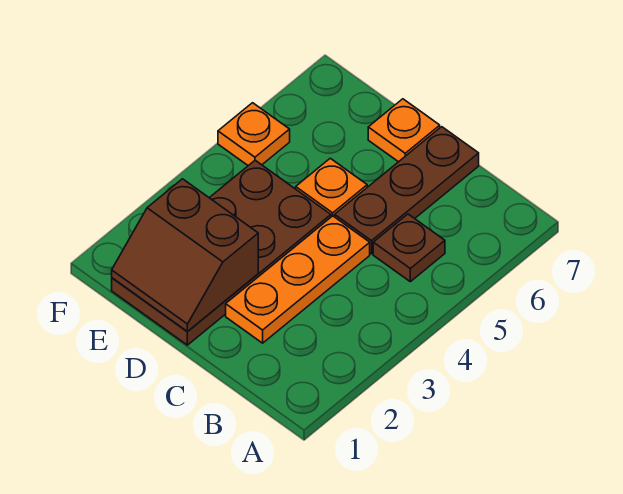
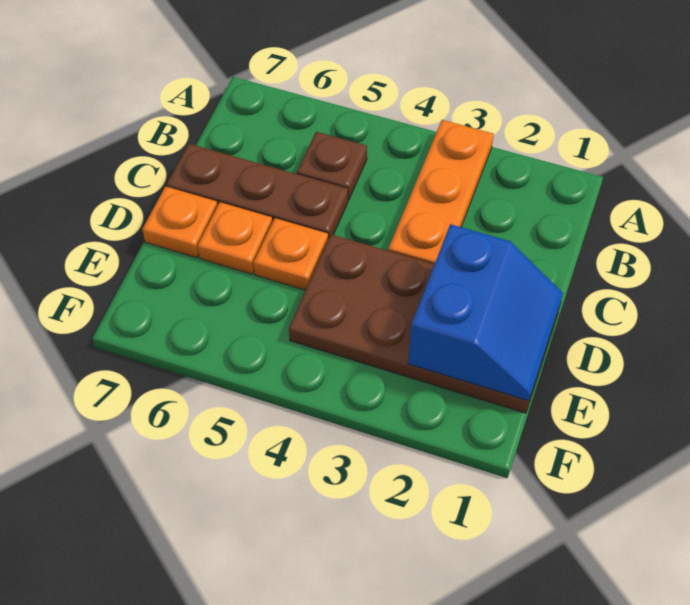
orange 1x3 plate [226,216,370,343] -> orange 1x3 plate turned to [388,120,494,264]
brown 2x2 slope [112,179,258,331] -> blue 2x2 slope [408,224,563,401]
orange 1x1 plate [218,103,290,166] -> orange 1x1 plate moved to [198,202,272,274]

